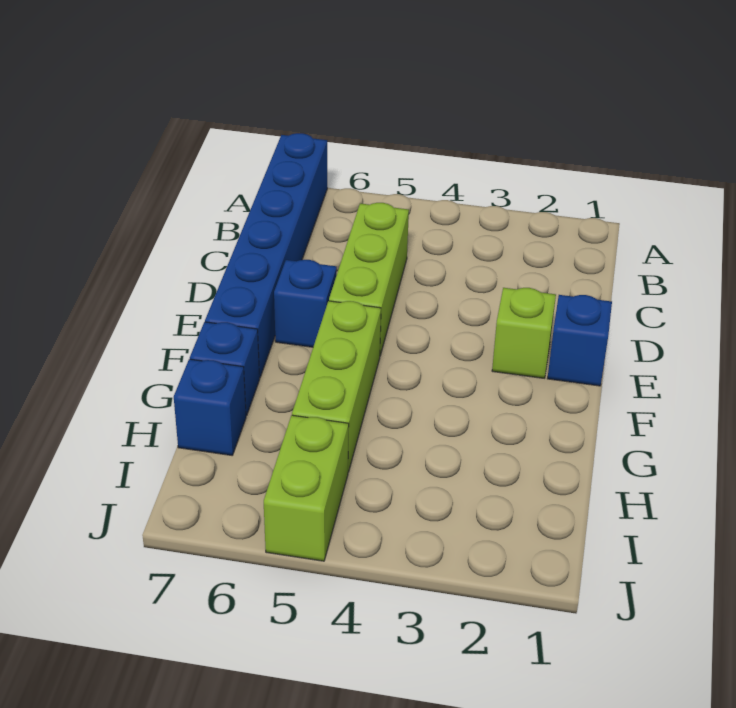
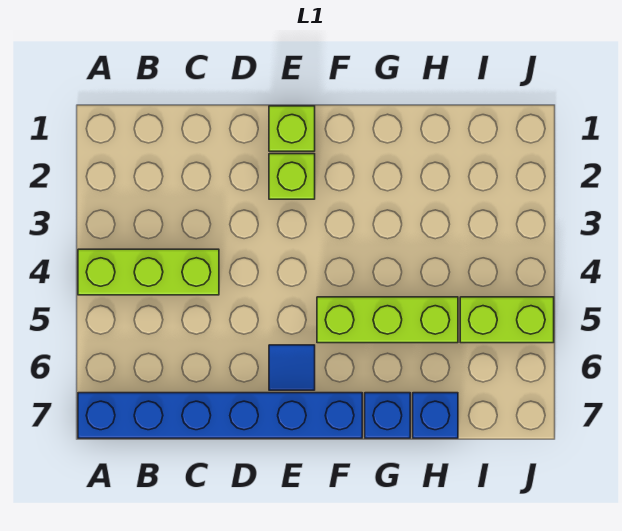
lime 1x3 brick [329,203,409,355] -> lime 1x3 brick moved to [78,249,219,295]
blue 1x1 brick [547,295,612,386] -> lime 1x1 brick [269,106,315,151]
blue 1x1 brick [274,260,337,347] -> blue 1x1 tile [269,345,315,390]

